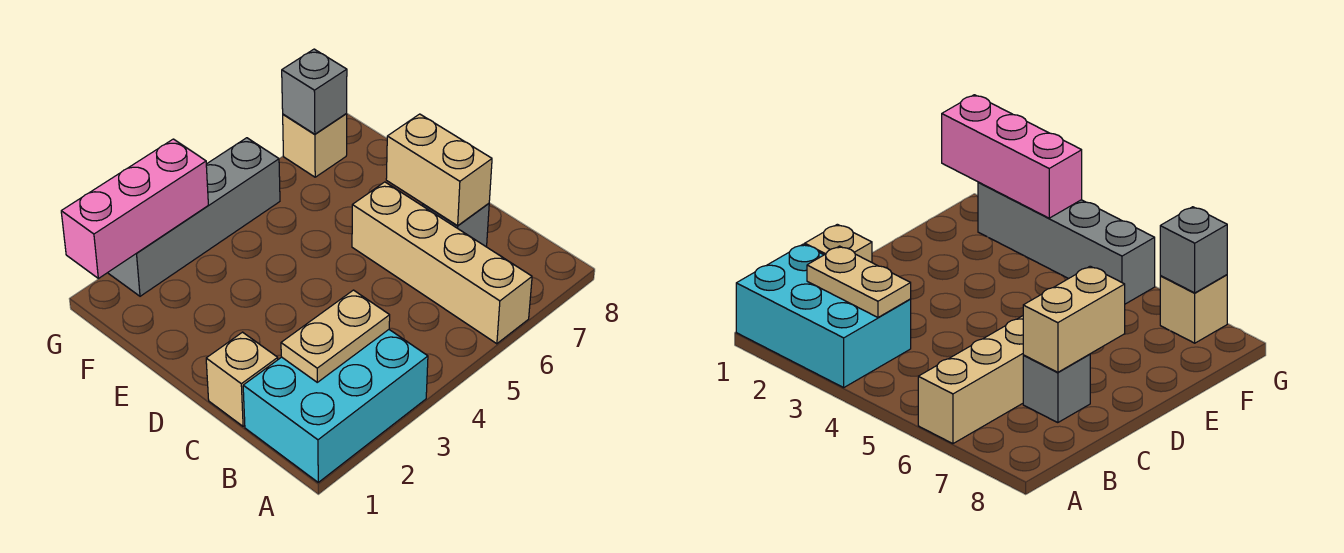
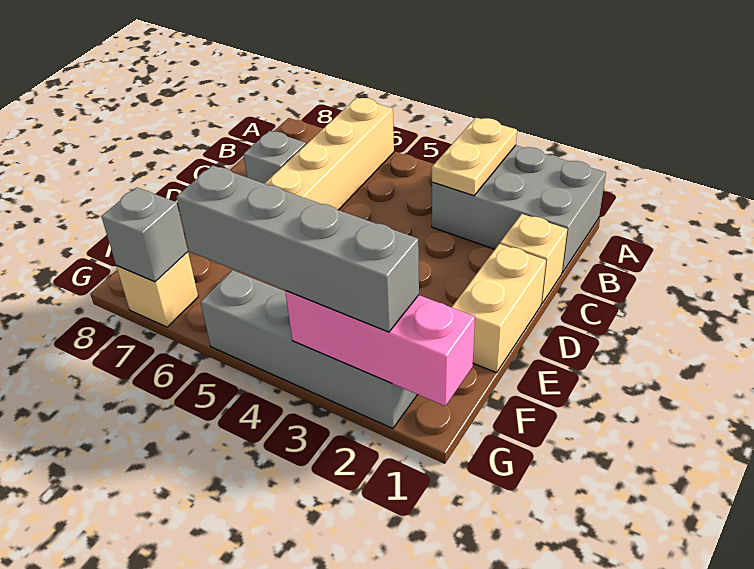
cyan 2x3 brick [243,330,428,482] -> grey 2x3 brick [432,145,606,273]
tan 1x2 plate [281,290,390,382] -> tan 1x2 plate turned to [432,118,517,196]
tan 1x2 brick [386,114,492,226] -> tan 1x2 brick moved to [452,244,546,373]
none -> grey 1x4 brick [177,165,419,332]

